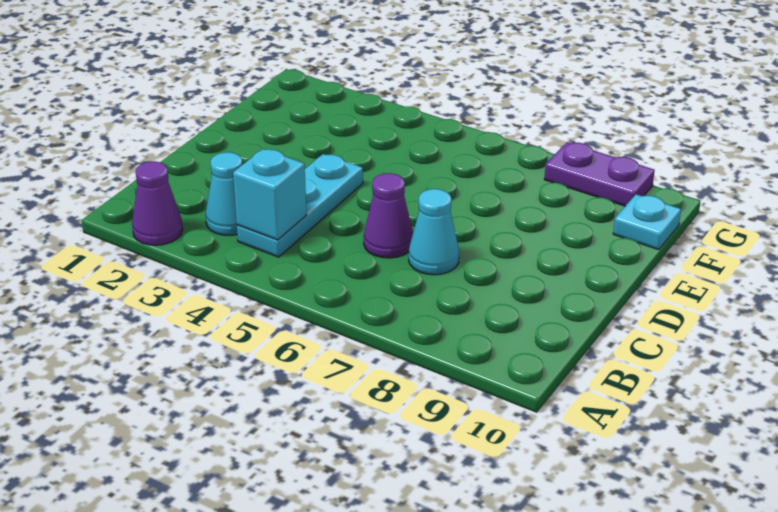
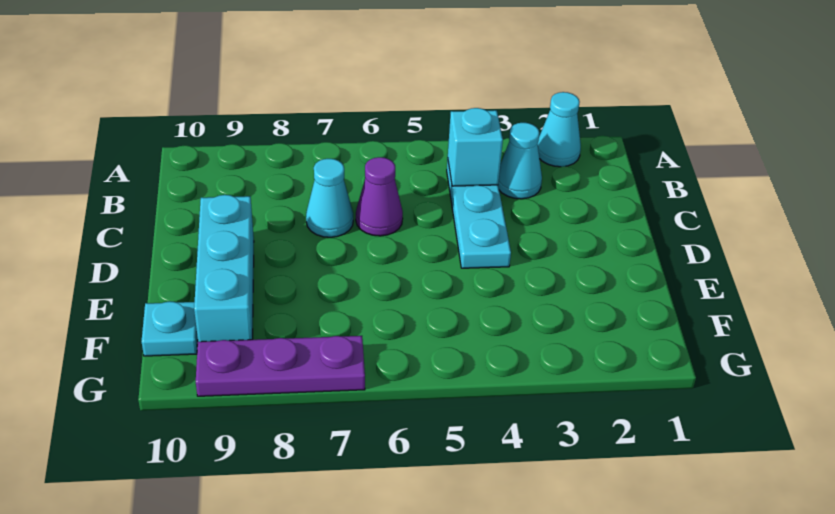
purple 1x1 cone [132,162,183,245] -> cyan 1x1 cone [537,92,581,167]
none -> cyan 1x3 brick [194,195,254,342]
purple 1x2 plate [544,142,655,206] -> purple 1x3 plate [196,336,365,396]

